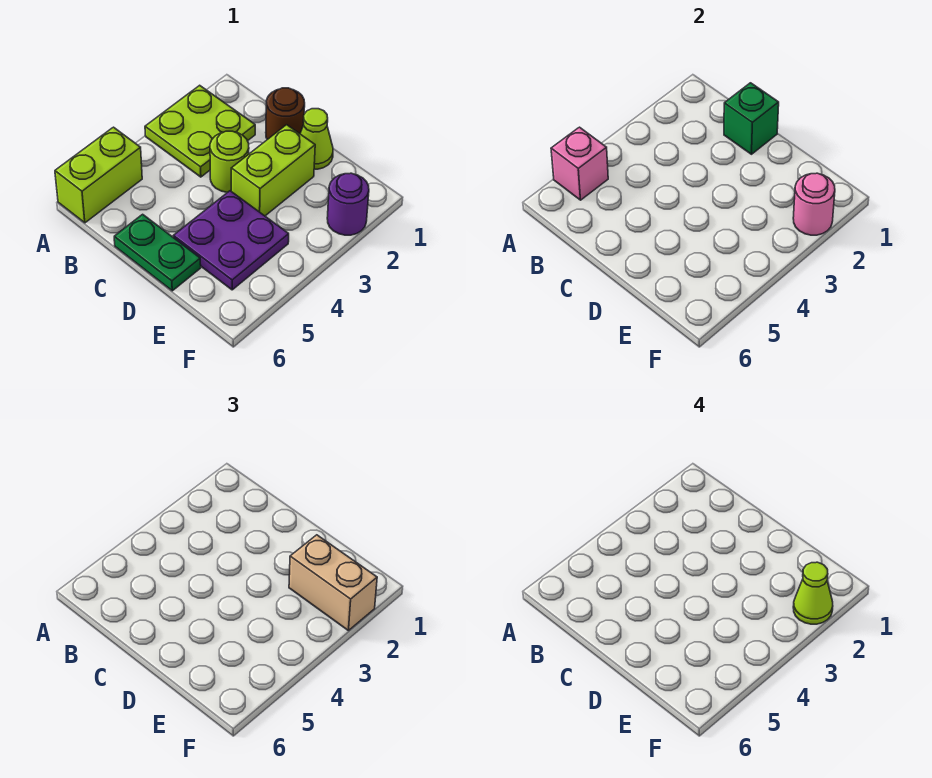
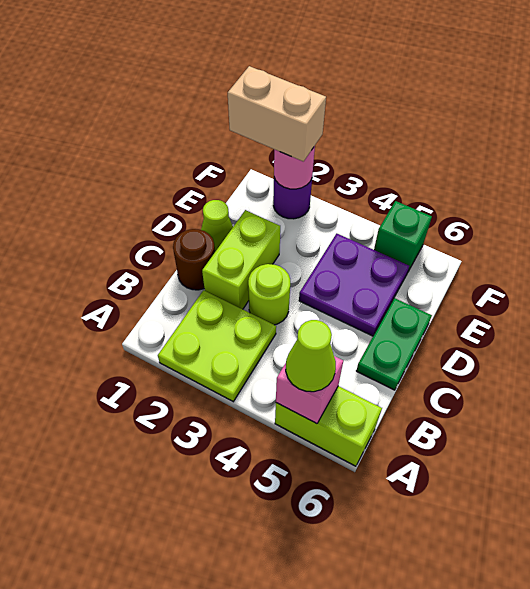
green 1x1 brick [724,83,779,154] -> green 1x1 brick moved to [374,201,432,273]
lime 1x2 brick [231,125,315,216] -> lime 1x2 brick turned to [202,210,280,309]
tan 1x2 brick [289,535,377,630] -> tan 1x2 brick turned to [228,66,326,162]
lime 1x1 cone [793,562,833,624] -> lime 1x1 cone moved to [286,320,336,392]

